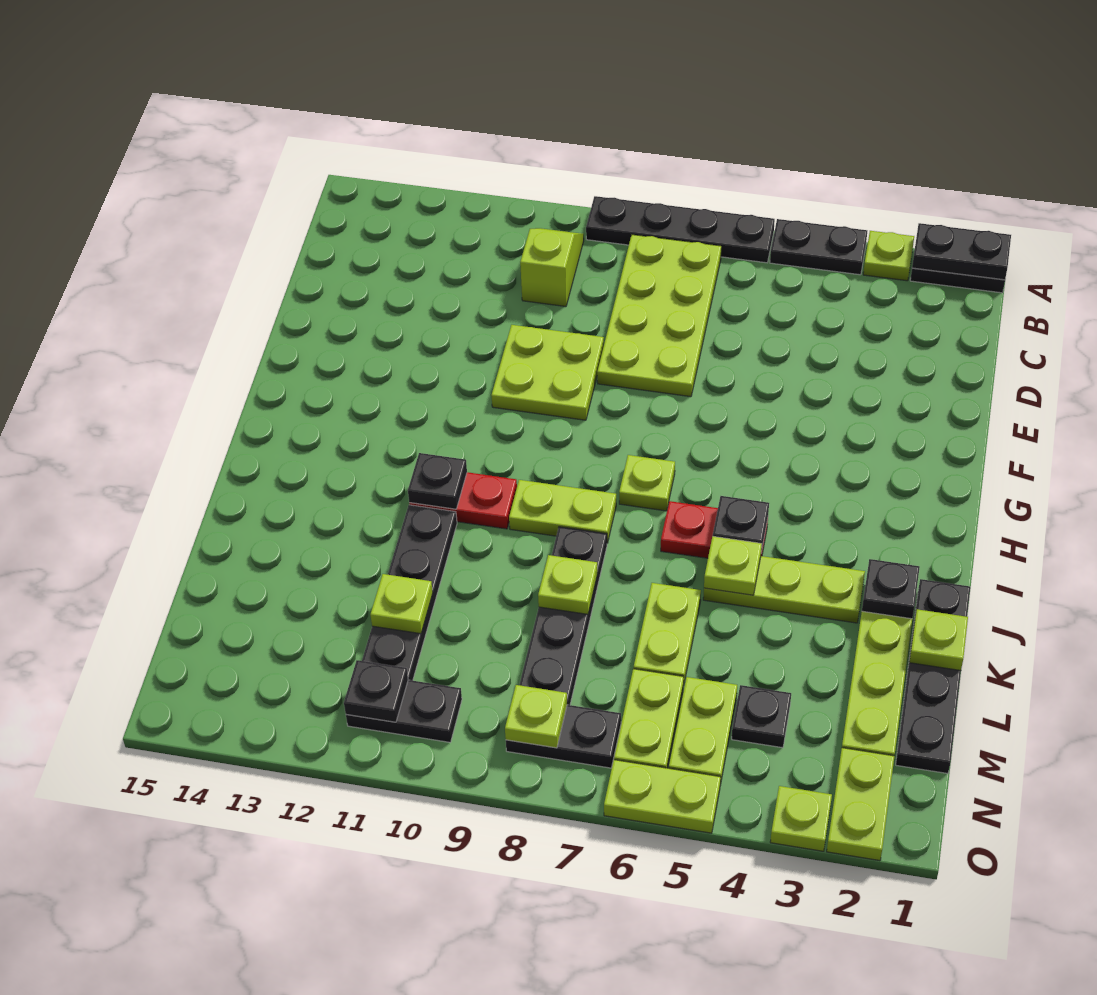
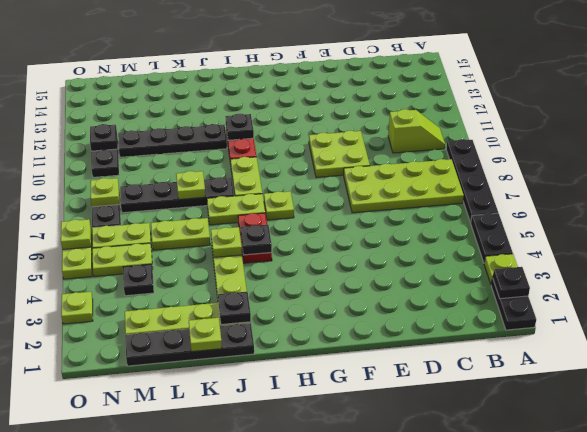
black 1x2 plate [912,223,1011,280] -> black 1x1 plate [493,267,530,299]
lime 1x1 plate [370,574,433,634] -> lime 1x1 plate moved to [61,219,91,250]
lime 1x2 plate [827,748,894,861] -> lime 1x2 plate moved to [207,194,265,225]

